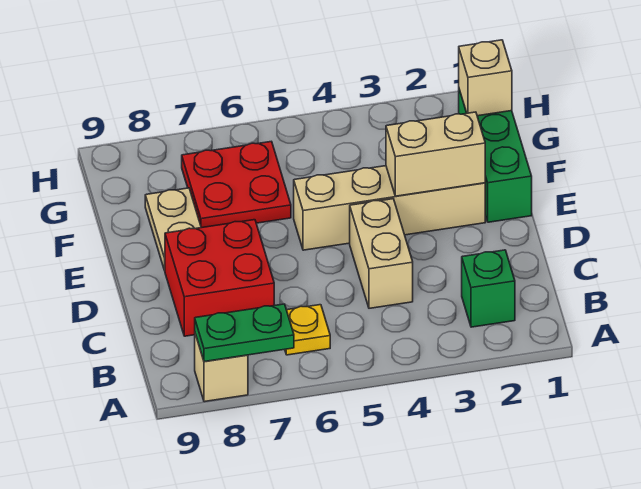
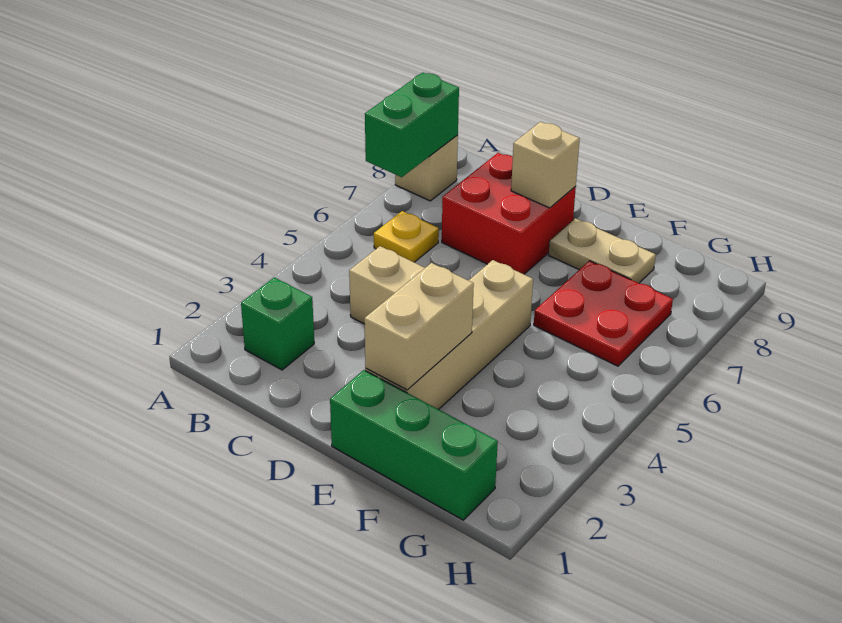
green 1x2 plate [195,304,294,362] -> green 1x2 brick [365,73,459,177]
tan 1x1 brick [459,40,512,116] -> tan 1x1 brick moved to [511,122,580,208]

